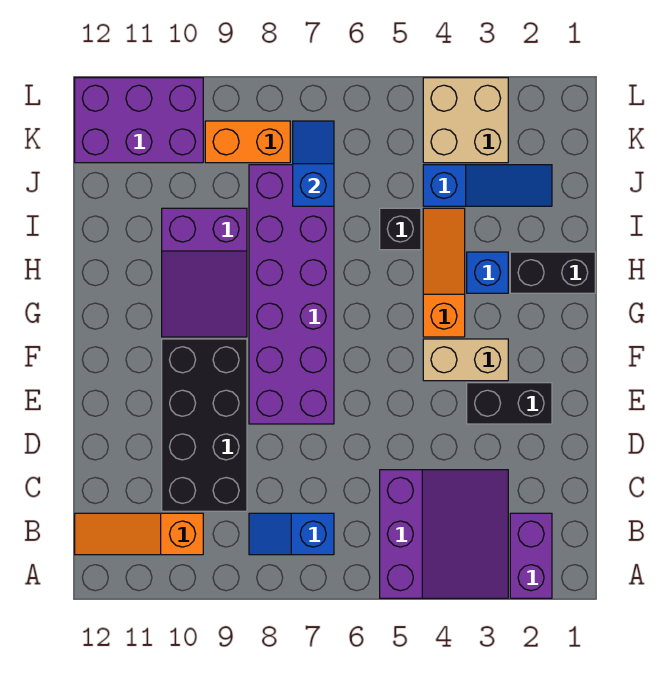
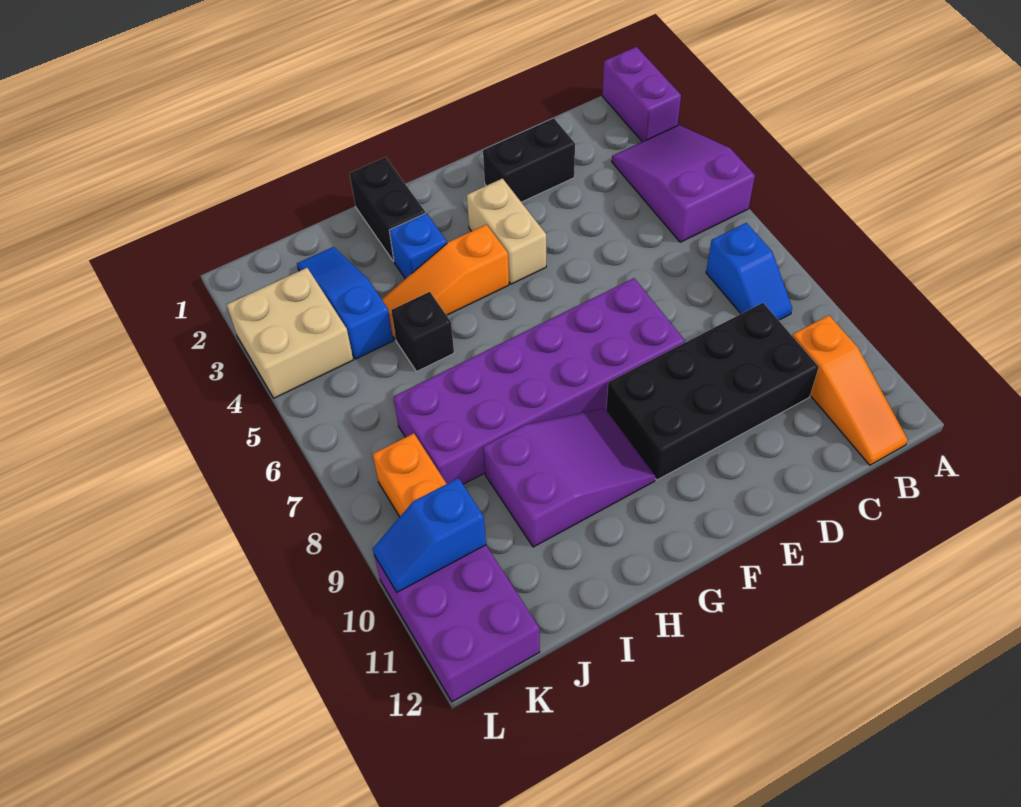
purple 1x2 brick [510,513,552,598] -> purple 1x2 brick turned to [602,47,681,142]
purple 3x3 slope [380,470,508,598] -> purple 2x3 slope [612,125,755,242]
black 1x2 brick [467,383,552,424] -> black 1x2 brick turned to [483,118,575,202]
blue 1x2 slope [293,121,334,206] -> blue 1x2 slope moved to [373,478,486,592]

